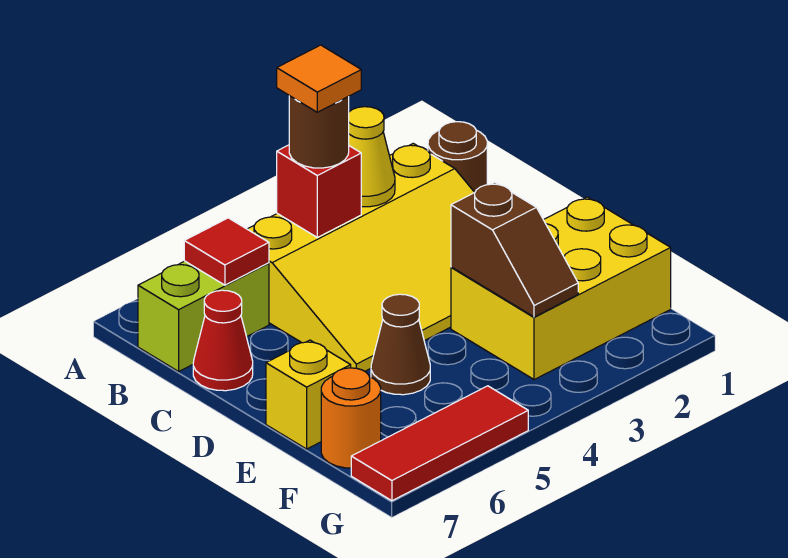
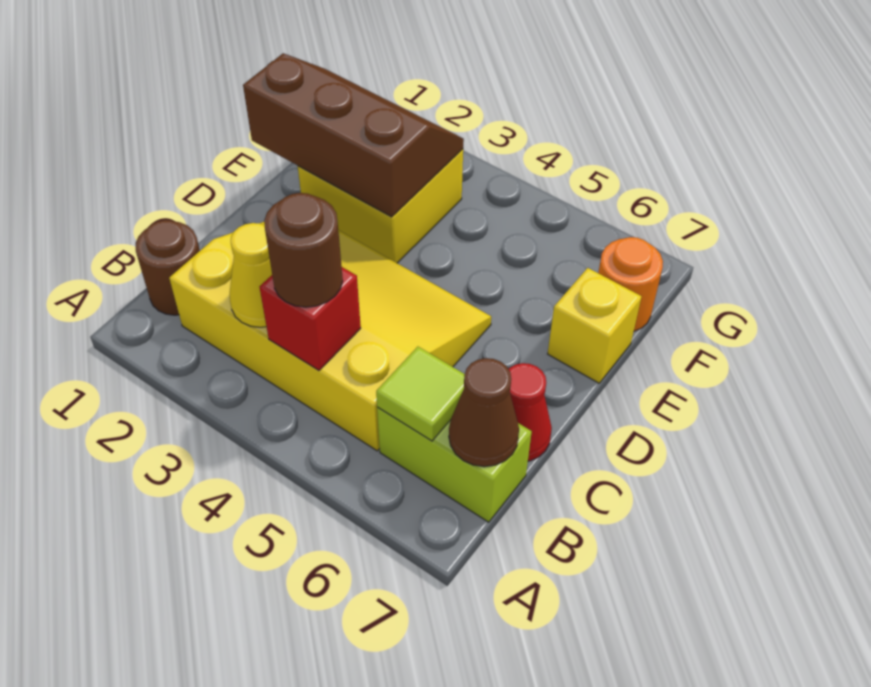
orange 1x1 tile [277,45,361,112] -> none
red 1x1 tile [184,218,269,285] -> lime 1x1 tile [376,347,464,441]
yellow 2x3 brick [451,197,671,380] -> yellow 2x2 brick [298,149,463,263]
brown 1x2 slope [451,182,578,317] -> brown 2x3 slope [243,53,464,217]
brown 1x1 cone [371,294,430,395] -> brown 1x1 cone moved to [449,358,519,467]
red 1x3 tile [351,386,528,501] -> none

